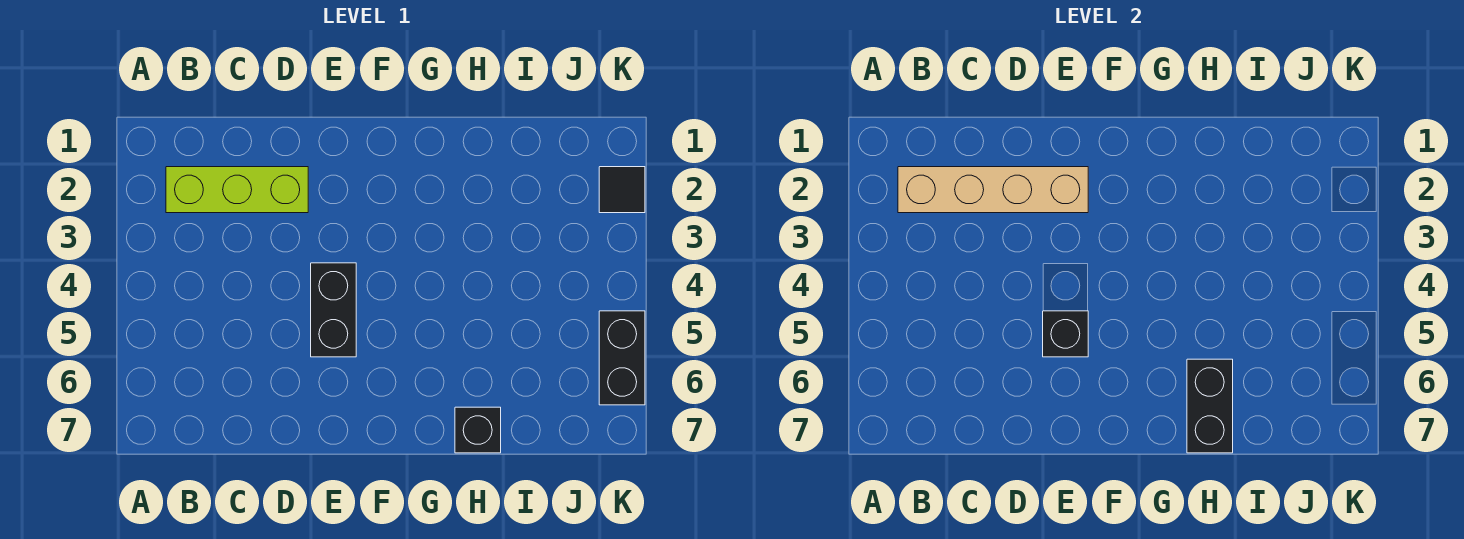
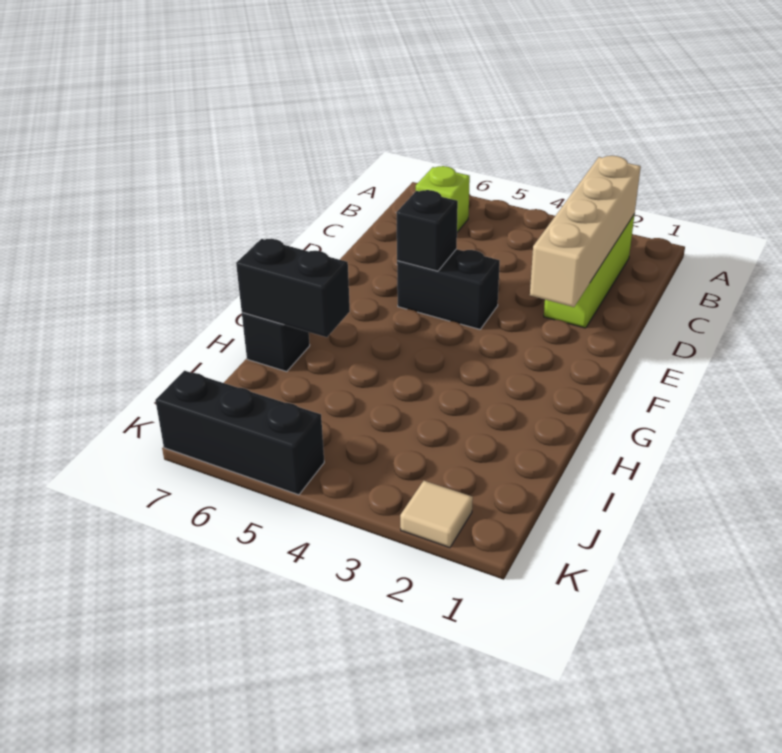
none -> lime 1x1 brick [416,166,470,232]
black 1x1 tile [599,167,645,213] -> tan 1x1 tile [400,481,473,548]
black 1x2 brick [599,311,645,405] -> black 1x3 brick [155,371,324,495]

